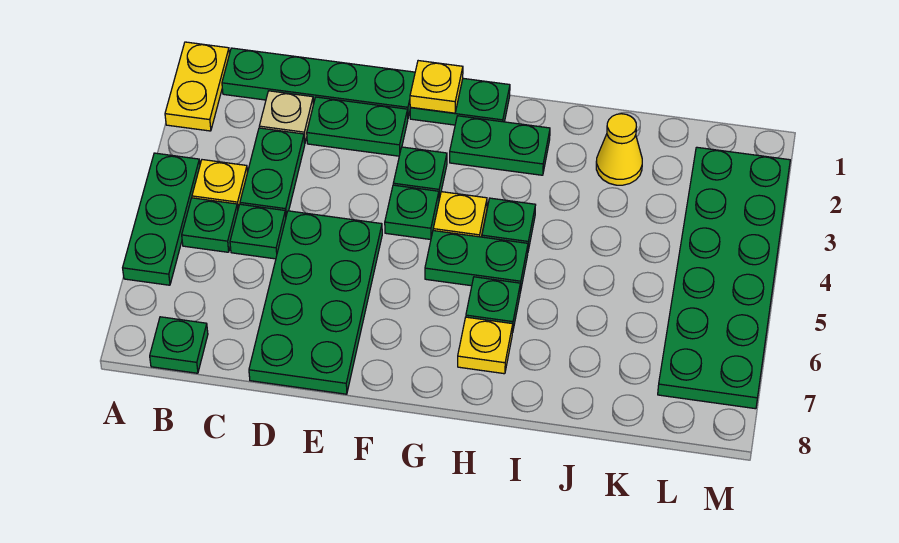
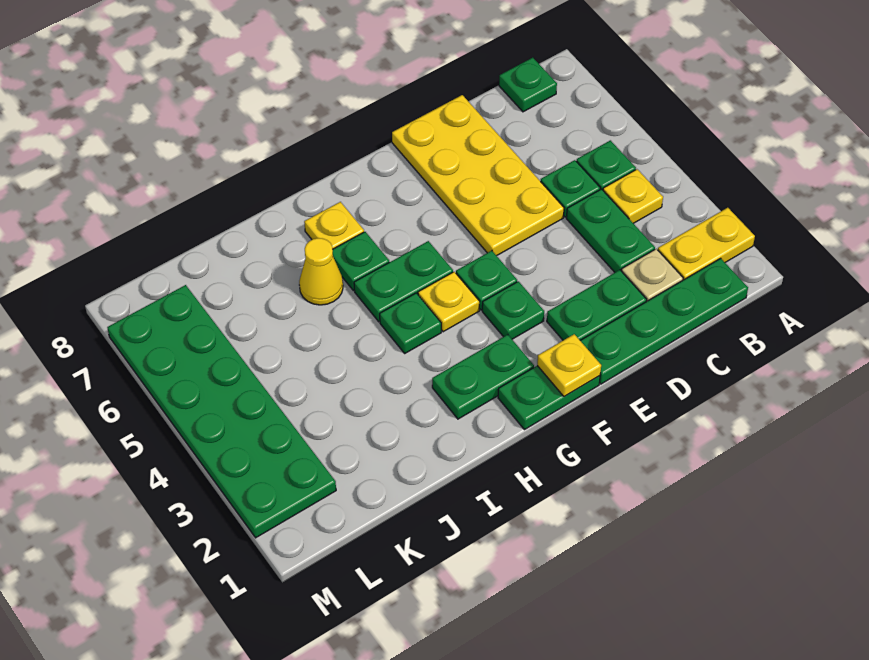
yellow 1x2 plate [165,42,229,131] -> yellow 1x2 plate turned to [658,208,755,280]
green 1x3 plate [123,153,200,285] -> none
green 2x4 plate [249,211,382,394] -> yellow 2x4 plate [392,95,564,256]
yellow 1x1 cone [596,114,642,185] -> yellow 1x1 cone moved to [299,238,343,305]

